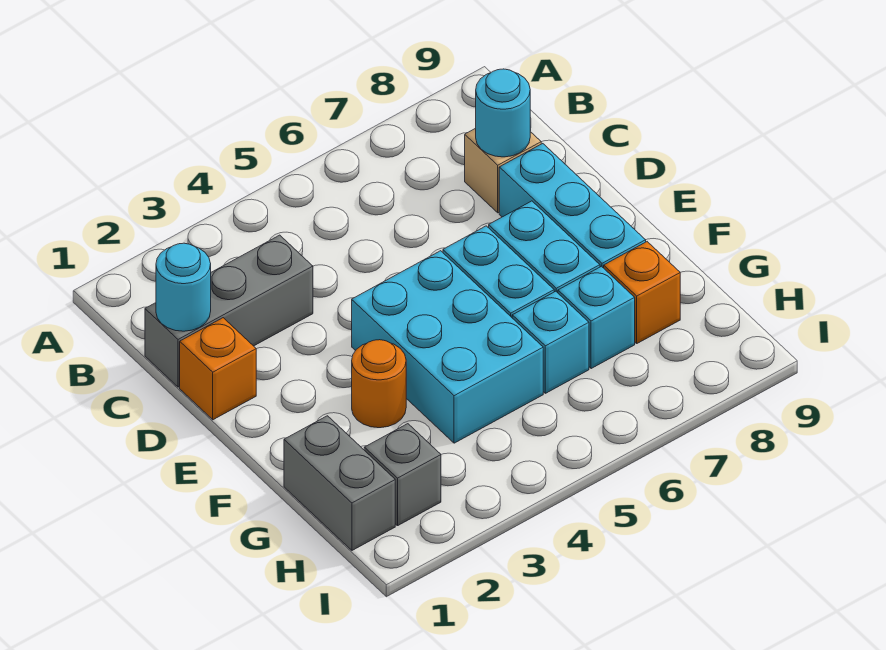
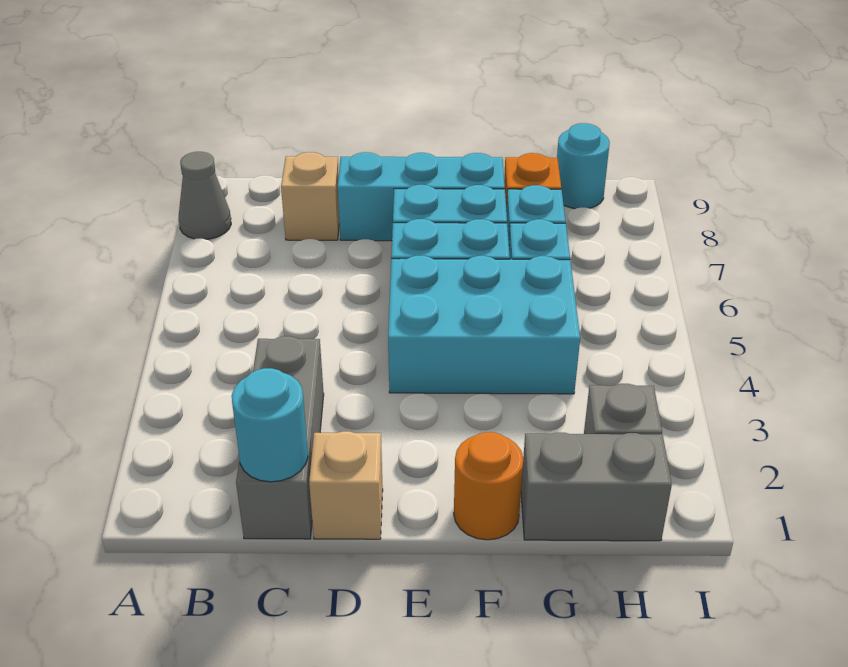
none -> grey 1x1 cone [179,152,231,239]
cyan 1x1 round brick [476,69,530,157] -> cyan 1x1 round brick moved to [557,123,610,209]
orange 1x1 brick [180,318,256,420] -> tan 1x1 brick [309,431,383,539]
orange 1x1 round brick [352,340,406,428] -> orange 1x1 round brick moved to [454,432,523,540]

